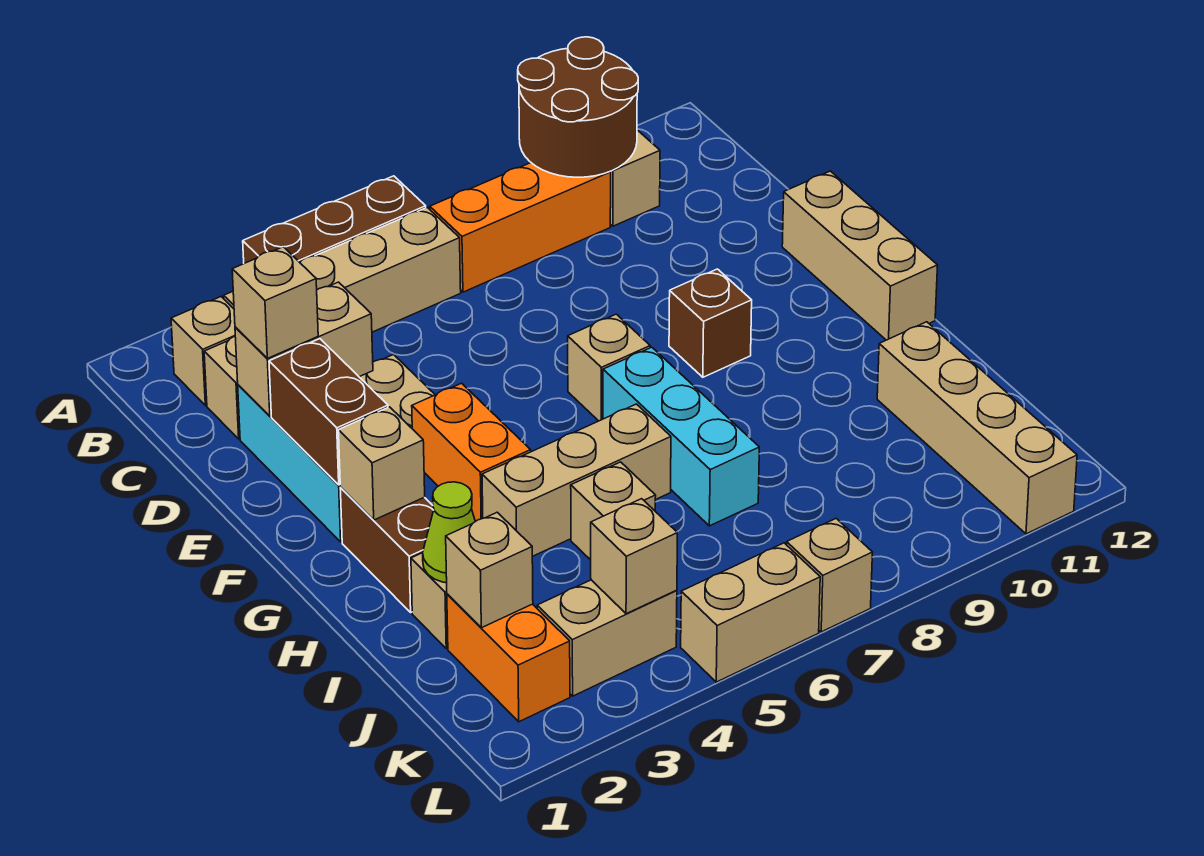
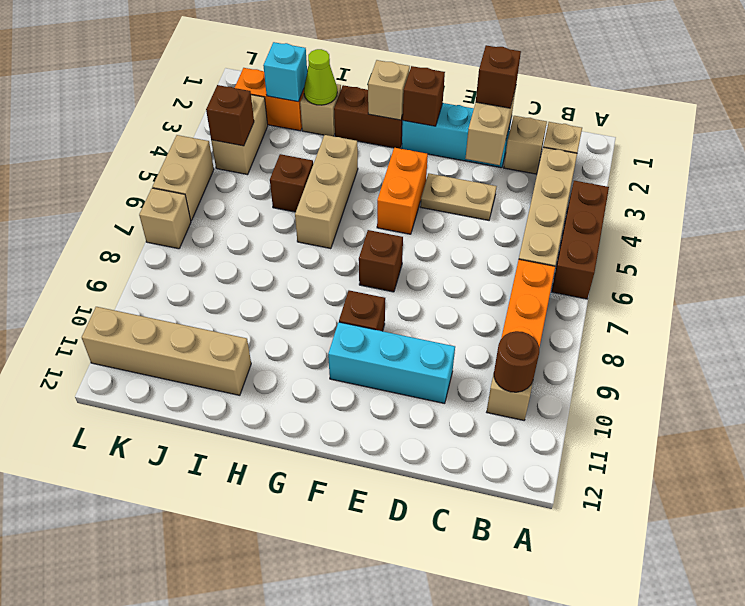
brown 2x2 round brick [518,37,638,177] -> brown 1x1 round brick [494,331,539,392]
tan 1x1 brick [232,247,318,358] -> brown 1x1 brick [476,45,521,108]
brown 1x2 brick [269,339,388,485] -> brown 1x1 brick [403,66,445,126]
tan 1x3 brick [782,171,938,340] -> none
orange 1x2 brick [412,383,531,521] -> orange 1x2 brick turned to [377,148,428,234]
tan 1x1 brick [568,314,650,421] -> brown 1x1 brick [359,230,403,292]
cyan 1x3 brick [603,347,759,526] -> cyan 1x3 brick moved to [328,322,455,404]
tan 1x1 brick [571,462,656,560] -> brown 1x1 brick [270,154,313,212]
tan 1x1 brick [446,512,533,628] -> cyan 1x1 brick [263,42,307,102]
tan 1x1 brick [591,499,677,614] -> brown 1x1 brick [206,85,254,146]

